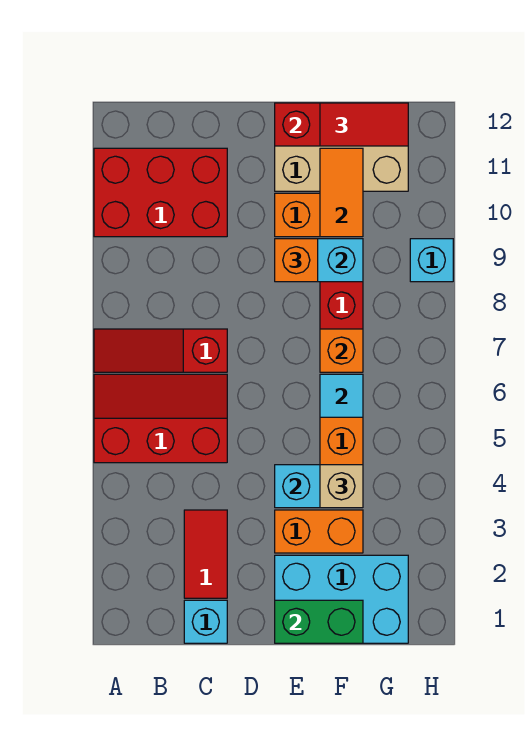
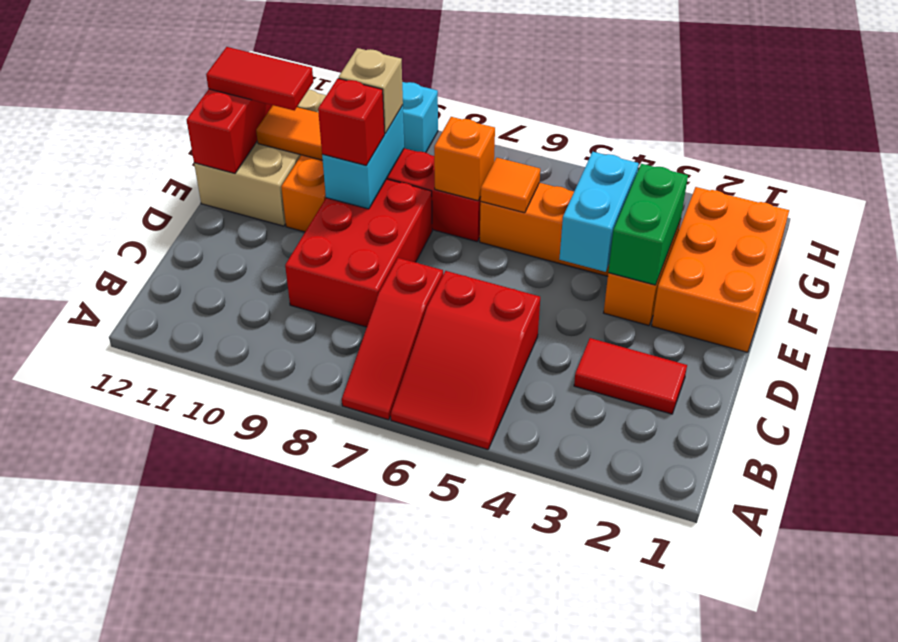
red 2x3 slope [94,374,227,463] -> red 2x3 slope turned to [391,271,540,450]
red 2x3 brick [94,148,227,237] -> red 2x3 brick moved to [285,179,432,327]
cyan 1x1 brick [184,600,227,643] -> none
cyan 2x3 brick [275,555,408,643] -> orange 2x3 brick [652,187,789,352]
green 1x2 brick [275,600,363,643] -> green 1x2 brick moved to [608,164,688,285]
orange 1x1 brick [275,239,318,282] -> red 1x1 brick [318,78,385,165]
tan 1x1 brick [320,465,363,508] -> tan 1x1 brick moved to [339,48,403,133]
cyan 1x1 tile [320,374,363,417] -> orange 1x1 tile [481,158,540,213]
red 1x2 tile [320,103,408,146] -> red 1x2 tile turned to [206,47,313,111]

